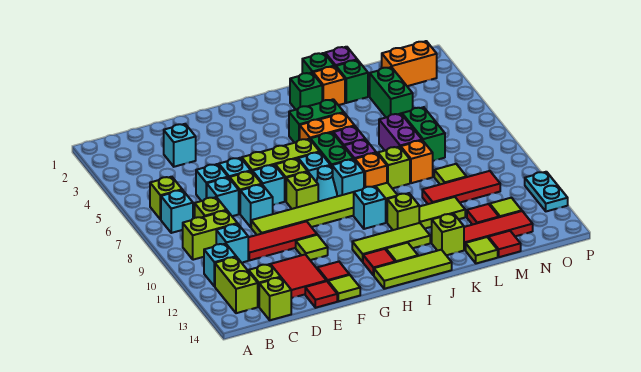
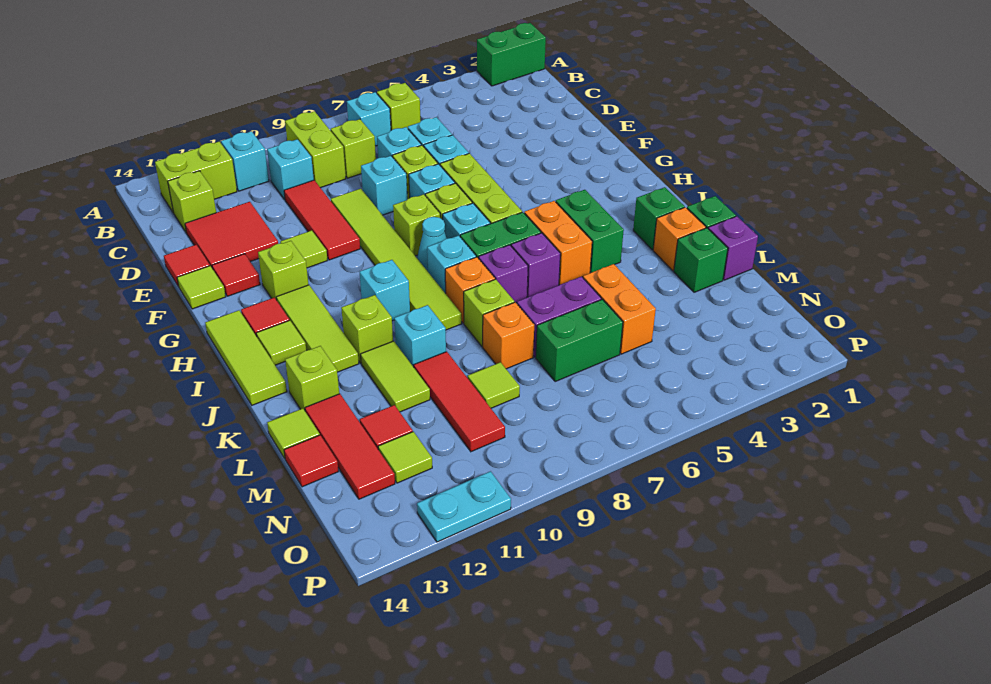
lime 1x1 brick [259,277,291,320] -> lime 1x1 brick moved to [258,241,309,300]
cyan 1x1 brick [164,124,196,167] -> cyan 1x1 brick moved to [394,305,446,367]
green 1x2 brick [370,67,413,117] -> green 1x2 brick moved to [477,23,546,86]
orange 1x2 brick [382,41,437,86] -> orange 1x2 brick moved to [583,264,656,354]

